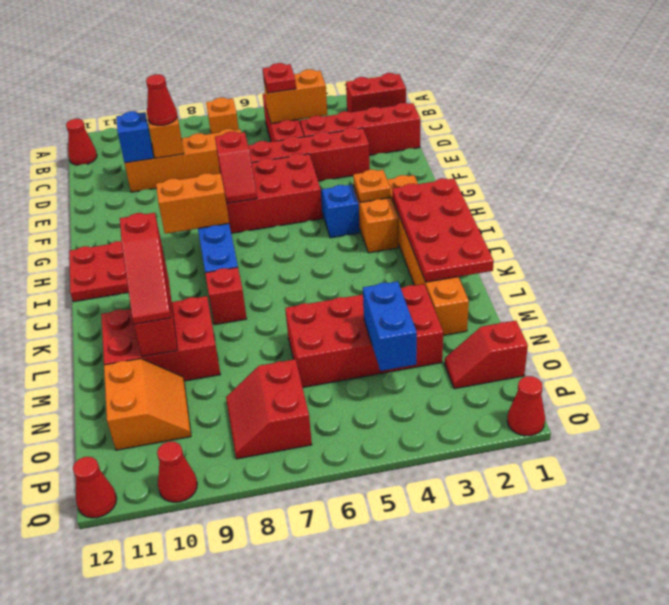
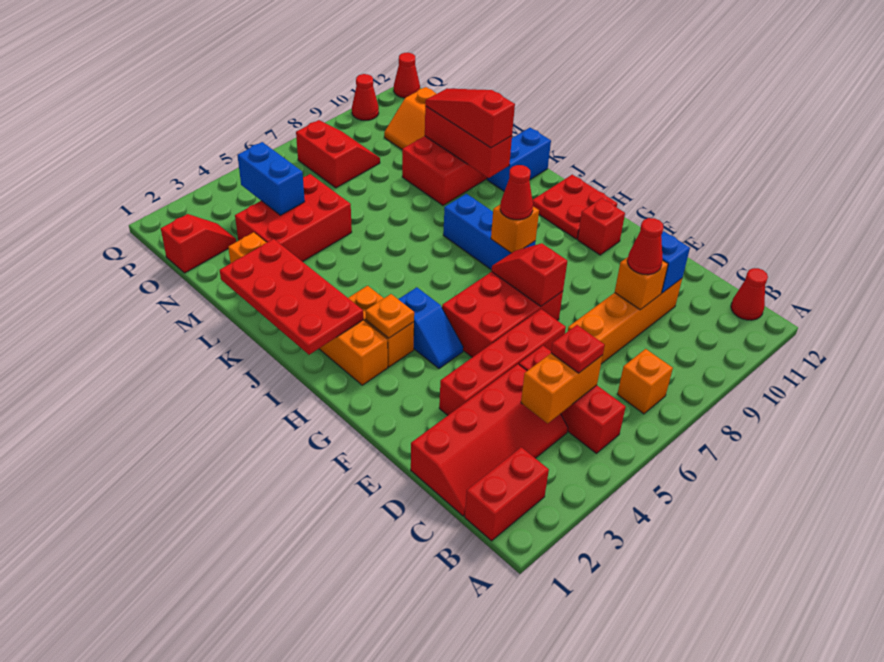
orange 1x2 brick [156,173,229,234] -> orange 1x1 brick [491,205,539,253]
red 1x1 brick [205,267,247,325] -> red 1x1 brick moved to [577,198,625,255]
none -> blue 1x2 brick [487,128,551,191]
red 2x4 brick [285,284,443,387] -> red 2x3 brick [235,174,352,262]
red 1x1 cone [507,376,545,436] -> red 1x1 cone moved to [500,165,533,220]

